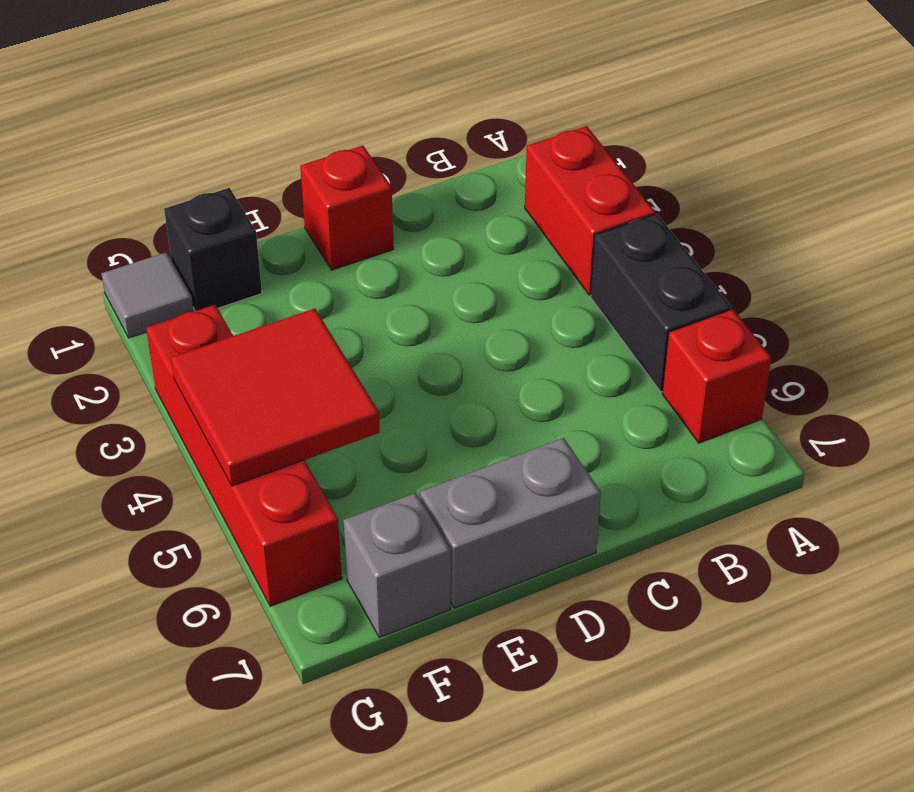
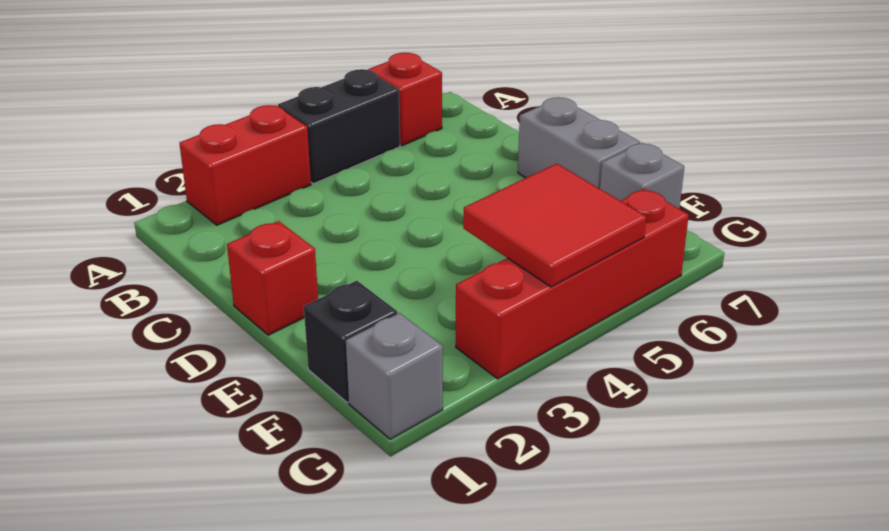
grey 1x1 tile [101,252,194,338] -> grey 1x1 brick [346,313,443,439]

